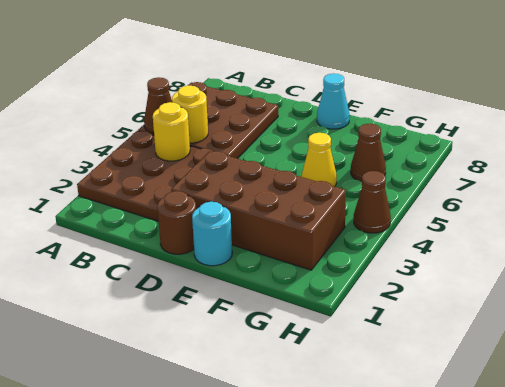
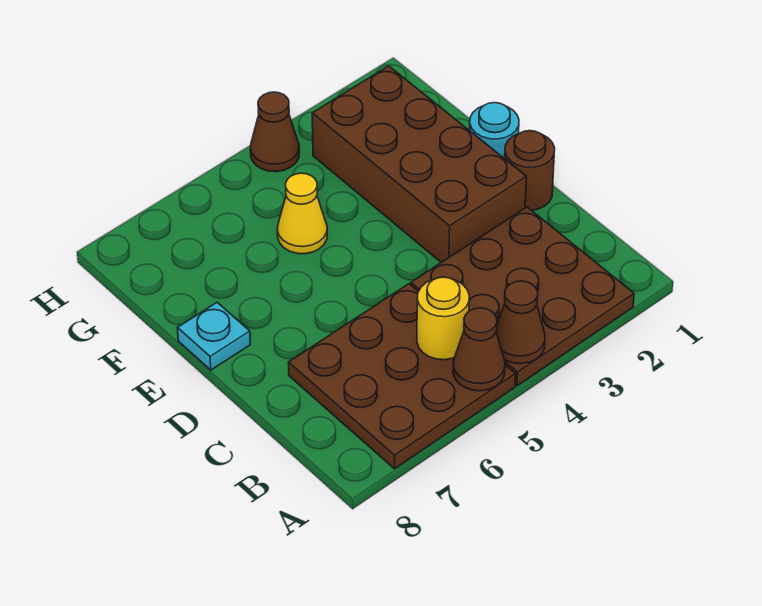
yellow 1x1 round brick [153,102,190,161] -> none
cyan 1x1 cone [317,73,350,129] -> cyan 1x1 plate [178,303,250,370]
brown 1x1 cone [351,124,386,182] -> brown 1x1 cone moved to [496,281,545,364]

